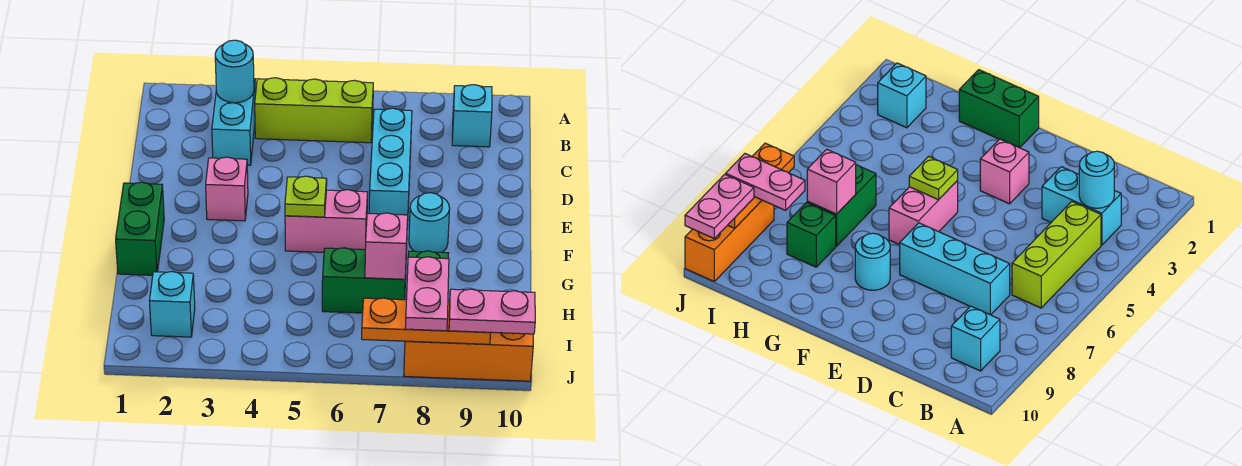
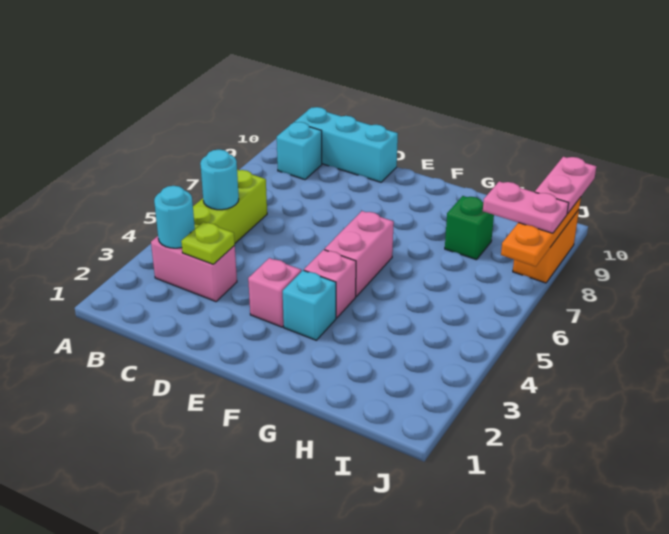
cyan 1x2 brick [212,79,256,165] -> pink 1x2 brick [151,236,237,302]
cyan 1x3 brick [369,108,412,226] -> cyan 1x3 brick moved to [295,107,398,182]
green 1x2 brick [116,182,164,275] -> none
lime 1x1 plate [285,176,327,217] -> lime 1x1 plate moved to [181,222,235,264]
cyan 1x1 round brick [409,193,450,252] -> cyan 1x1 round brick moved to [200,149,239,210]
green 1x2 brick [322,248,406,313] -> none
pink 1x1 brick [365,213,408,279] -> pink 1x1 brick moved to [304,250,356,318]
cyan 1x1 brick [150,272,195,337] -> cyan 1x1 brick moved to [283,270,336,340]
orange 1x3 brick [404,332,533,381] -> orange 1x2 brick [513,210,579,283]

